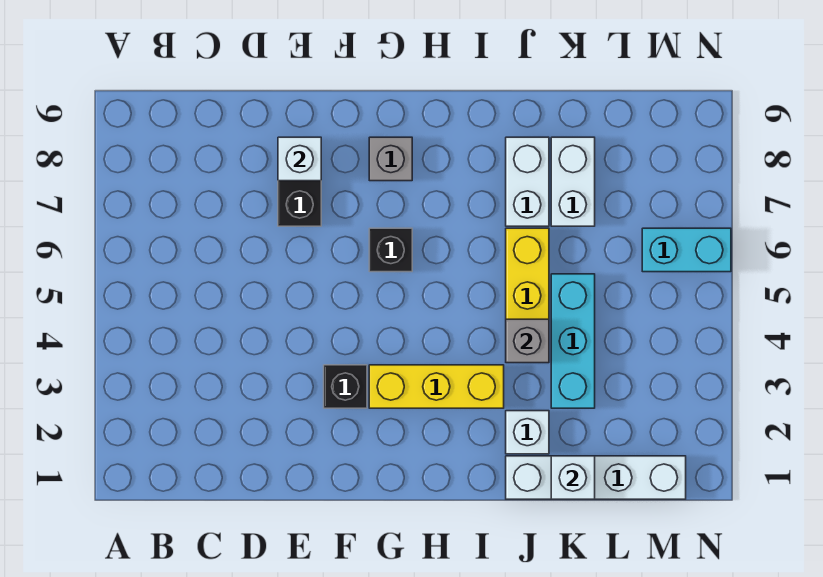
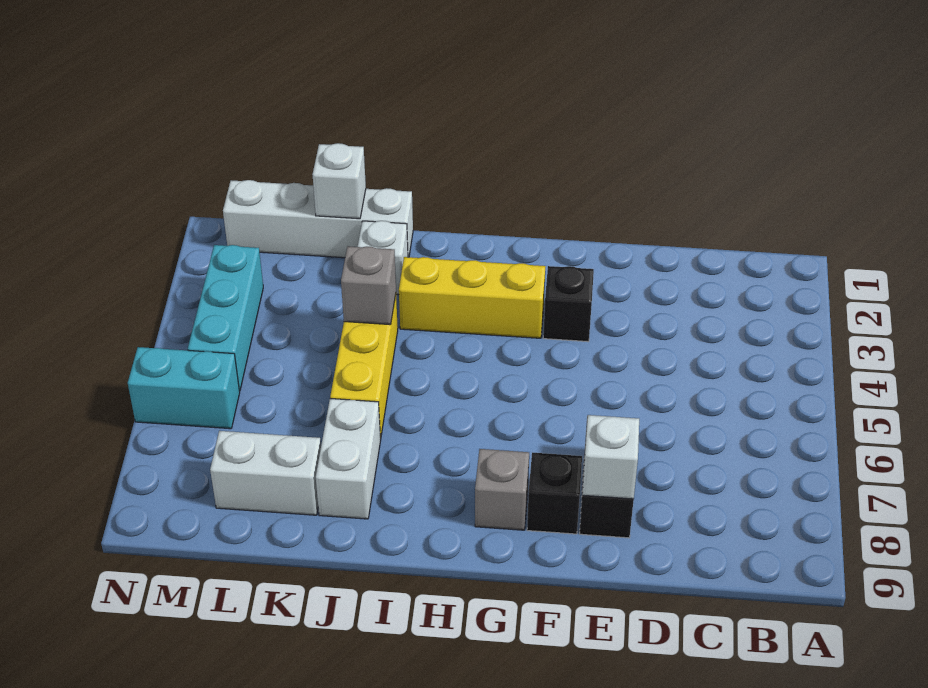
black 1x1 brick [369,228,412,272] -> black 1x1 brick moved to [527,452,582,534]
cyan 1x3 brick [551,274,595,408] -> cyan 1x3 brick moved to [188,245,263,391]
white 1x2 brick [551,137,595,226] -> white 1x2 brick turned to [210,431,321,515]

